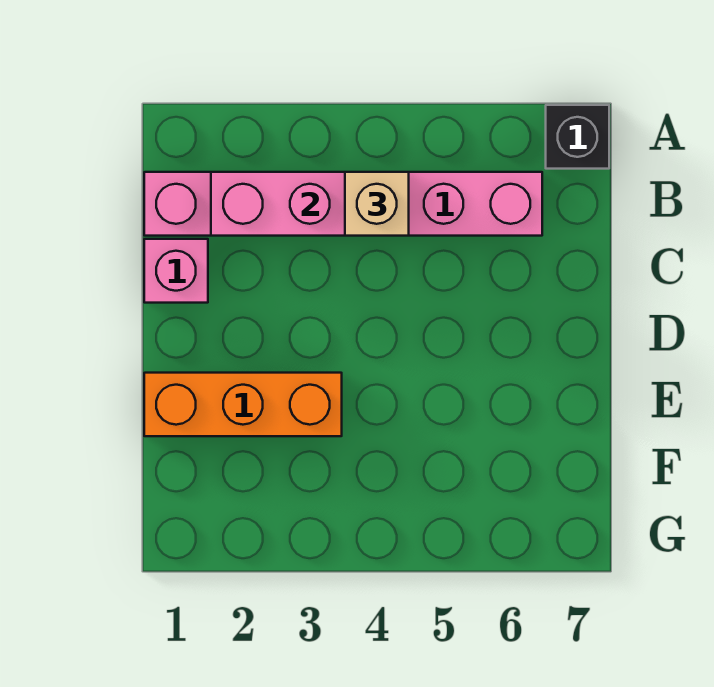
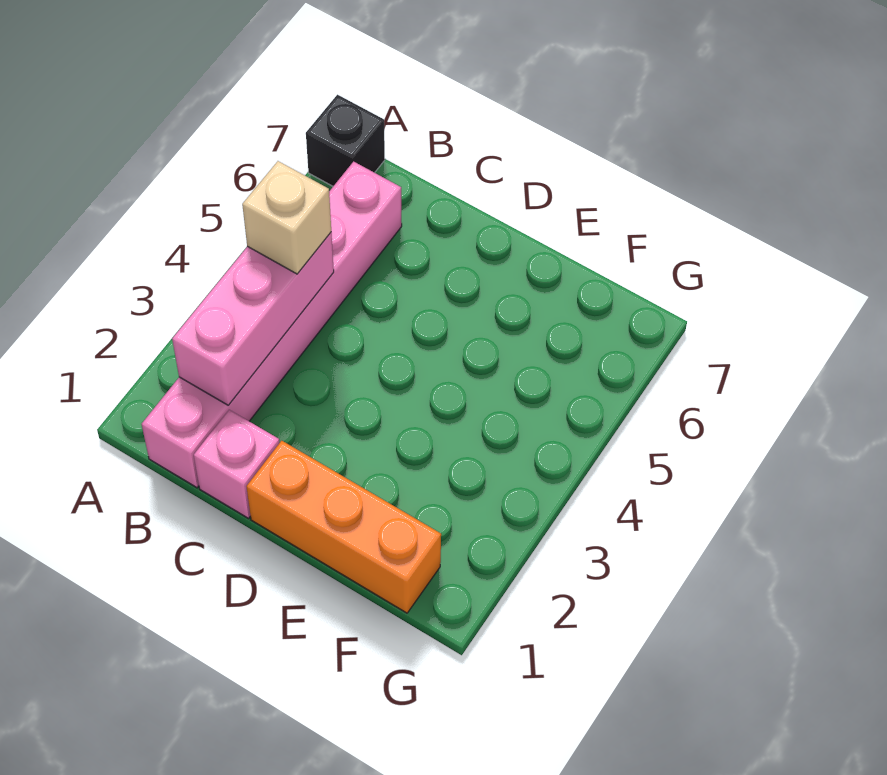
orange 1x3 brick [144,373,342,436] -> orange 1x3 brick turned to [246,441,441,613]

